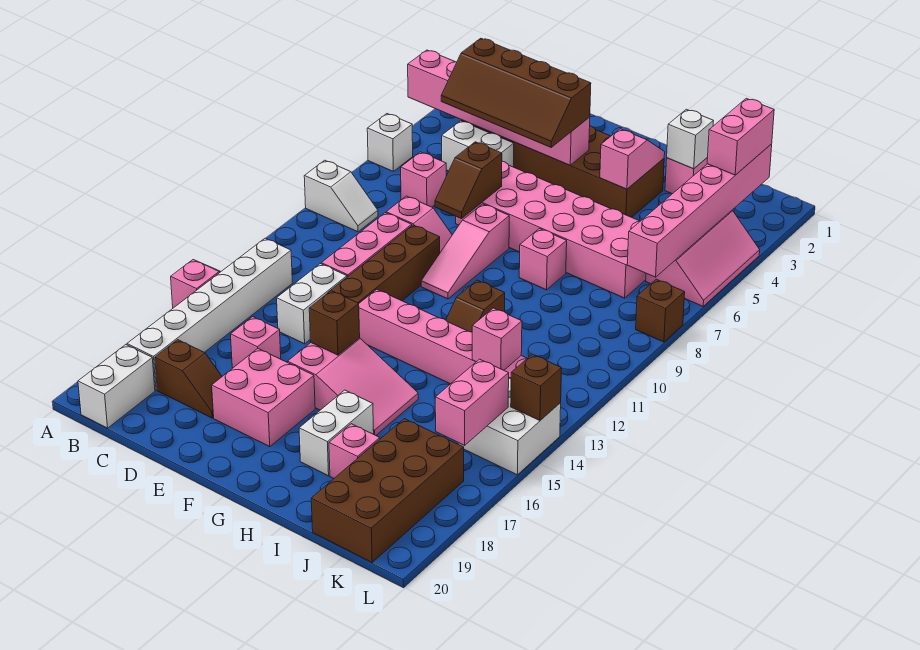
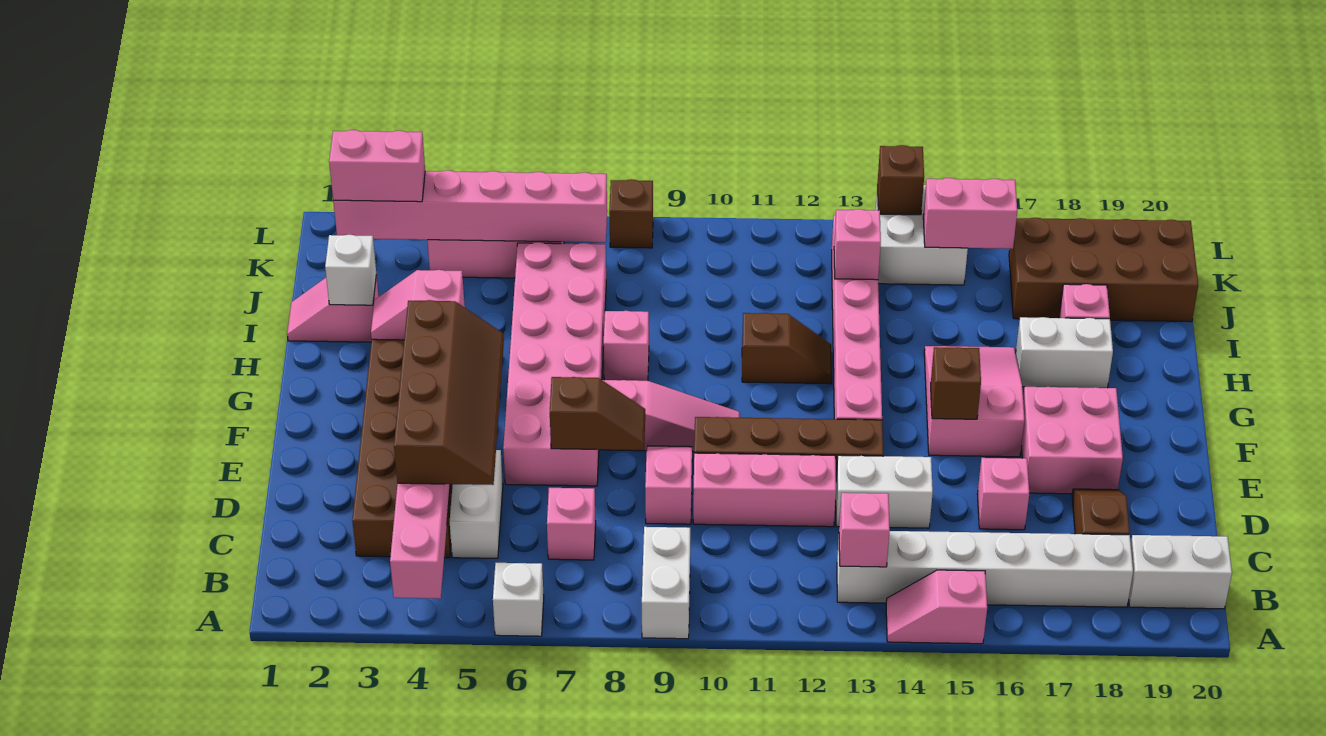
white 1x2 slope [304,160,378,232] -> white 1x2 brick [642,527,690,639]
none -> pink 1x1 brick [839,493,890,567]

